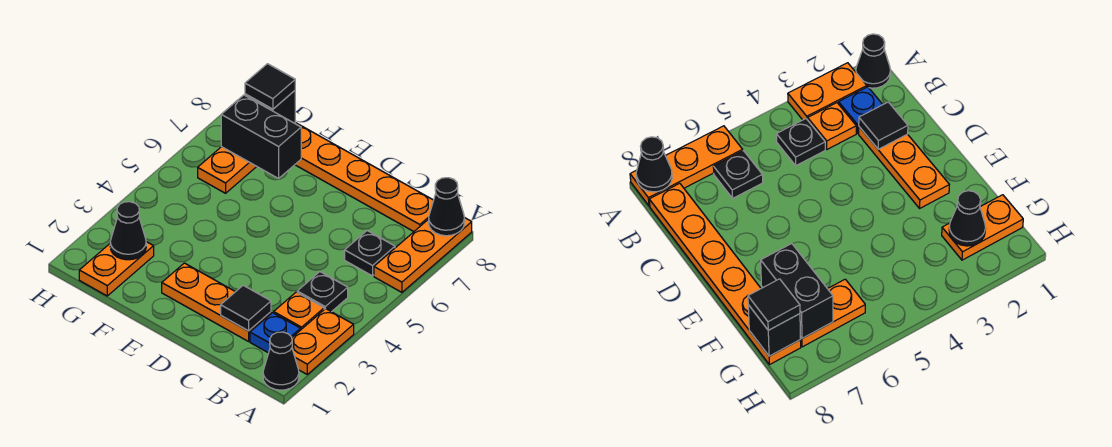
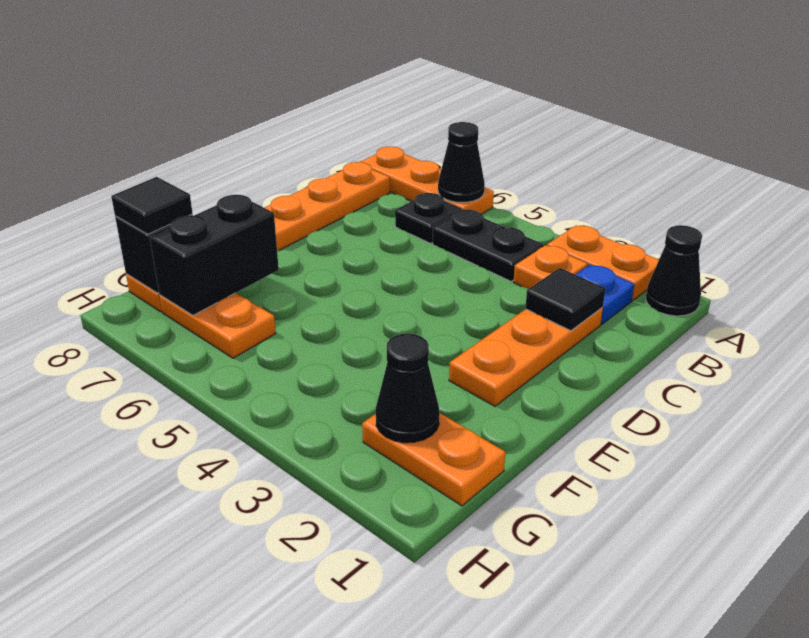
black 1x1 cone [429,178,464,236] -> black 1x1 cone moved to [438,122,485,202]
black 1x1 plate [297,272,348,312] -> black 1x2 plate [433,210,544,281]

